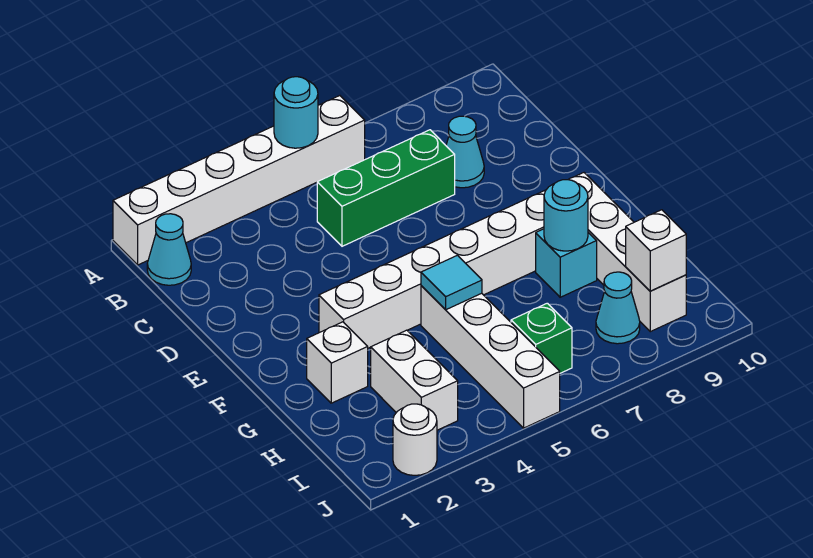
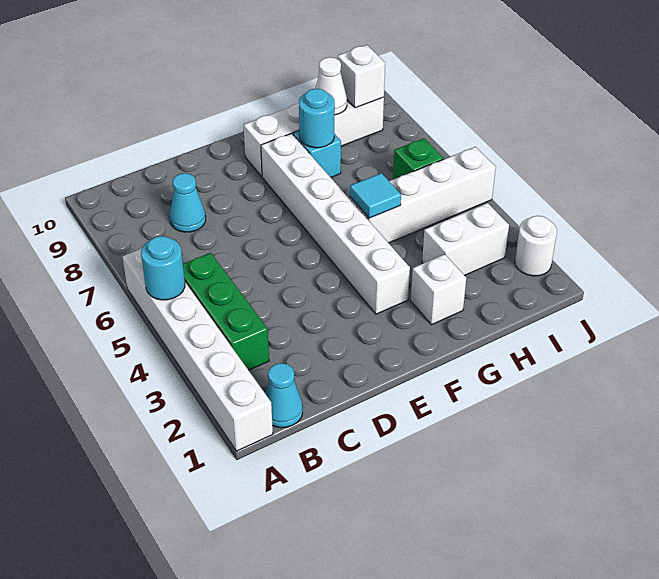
green 1x3 brick [317,130,455,246] -> green 1x3 brick moved to [183,253,269,370]
none -> white 1x1 cone [315,57,347,115]
cyan 1x1 cone [596,272,640,344] -> none

